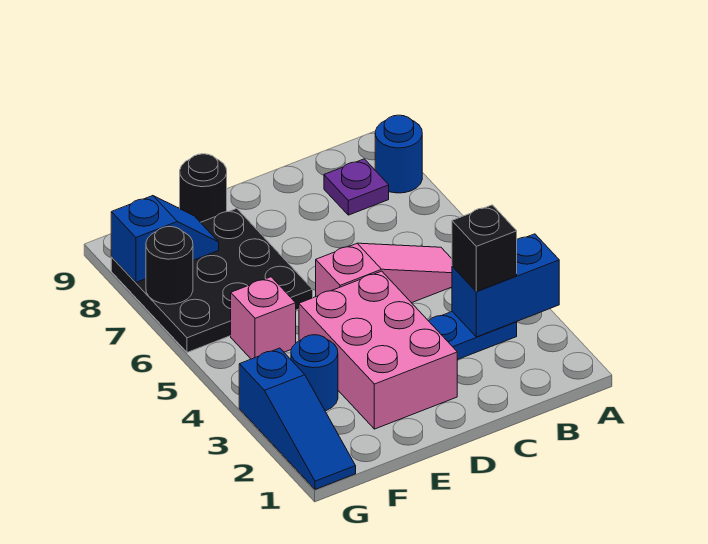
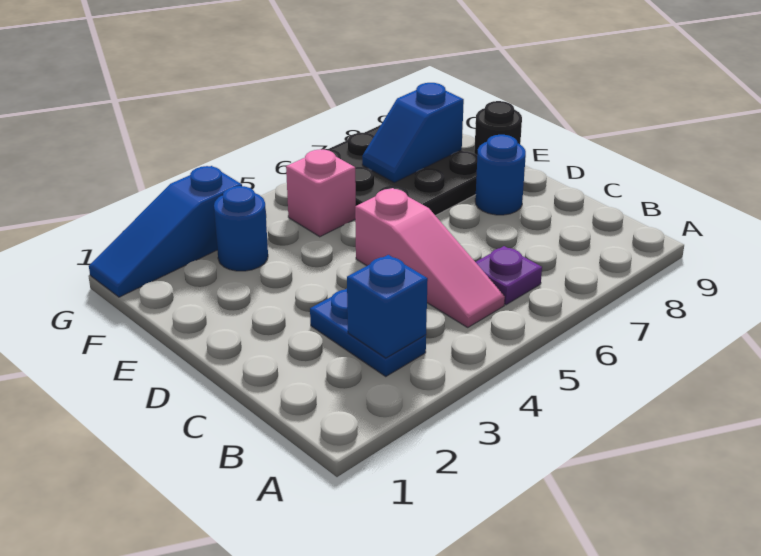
blue 1x2 brick [452,234,559,337] -> blue 1x1 brick [347,255,428,358]
blue 1x1 round brick [375,115,422,193] -> blue 1x1 round brick moved to [475,135,526,215]
black 1x1 brick [452,205,517,291] -> none
purple 1x1 plate [324,159,389,215] -> purple 1x1 plate moved to [476,246,542,305]
pink 2x3 brick [299,271,457,429] -> none
blue 1x2 slope [111,196,219,282] -> blue 1x2 slope turned to [362,83,464,183]
black 1x1 round brick [146,227,193,304] -> none

